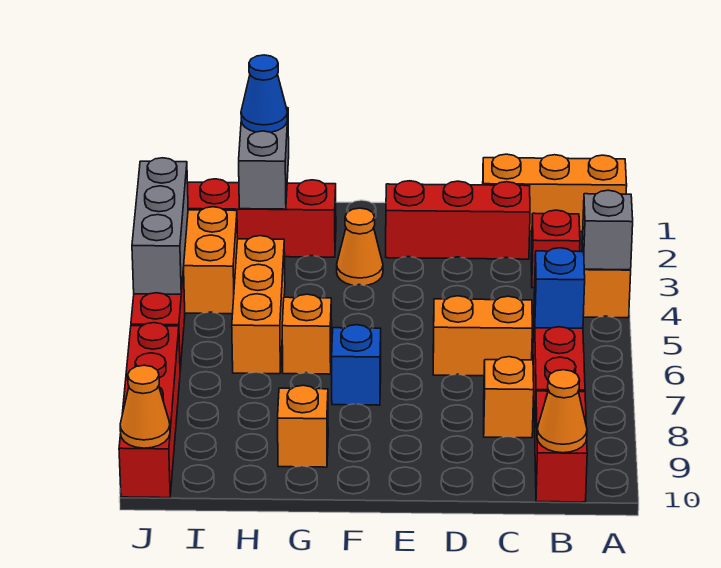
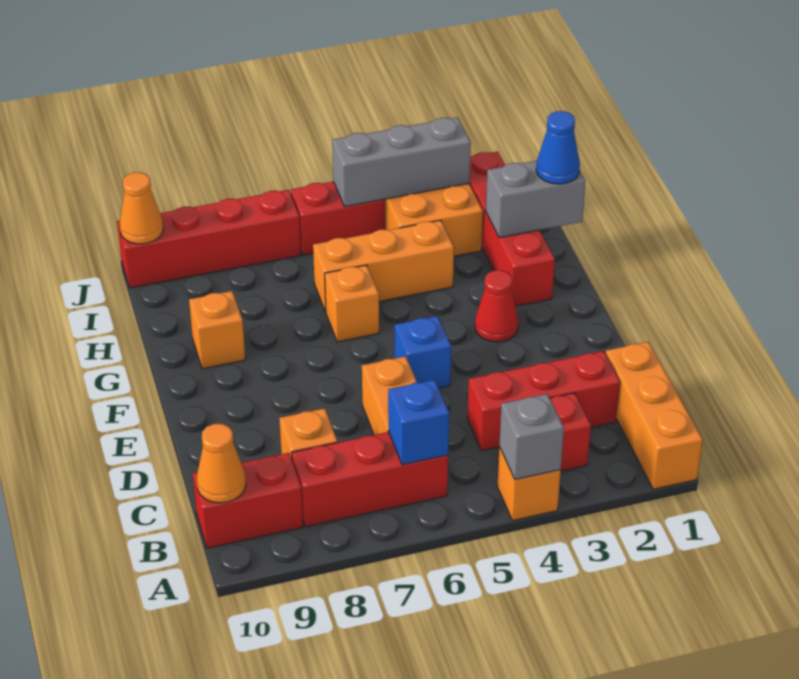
red 1x3 brick [386,181,530,259] -> red 1x3 brick turned to [467,351,620,451]
orange 1x1 cone [337,208,383,286] -> red 1x1 cone [475,270,519,342]
blue 1x1 brick [332,325,381,405] -> blue 1x1 brick moved to [395,316,451,388]

